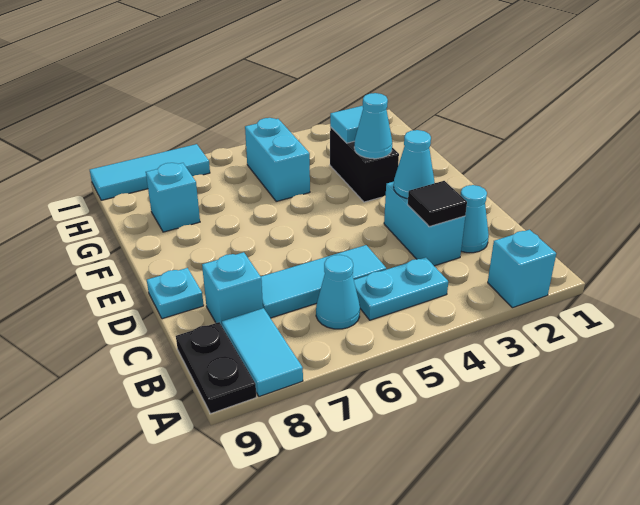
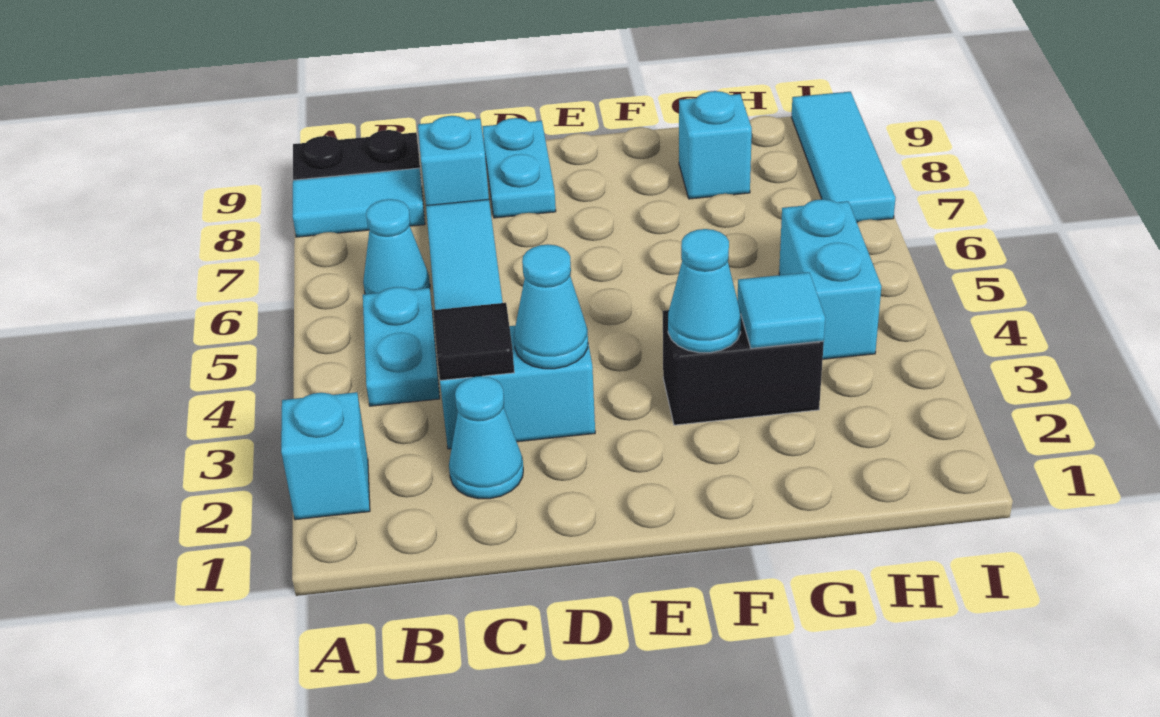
cyan 1x1 plate [147,268,204,319] -> cyan 1x2 plate [482,118,556,218]
cyan 1x2 brick [245,118,310,201] -> cyan 1x2 brick turned to [779,199,881,359]

